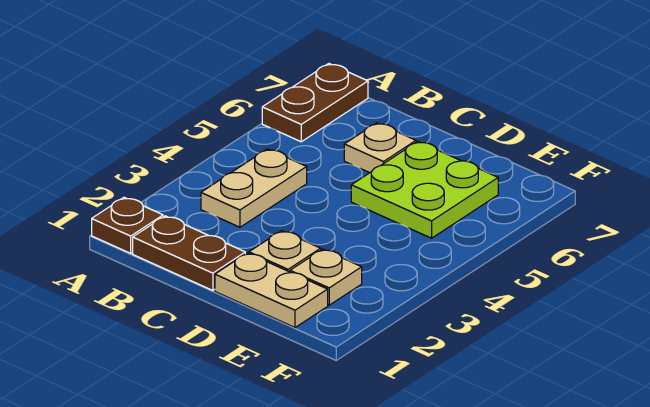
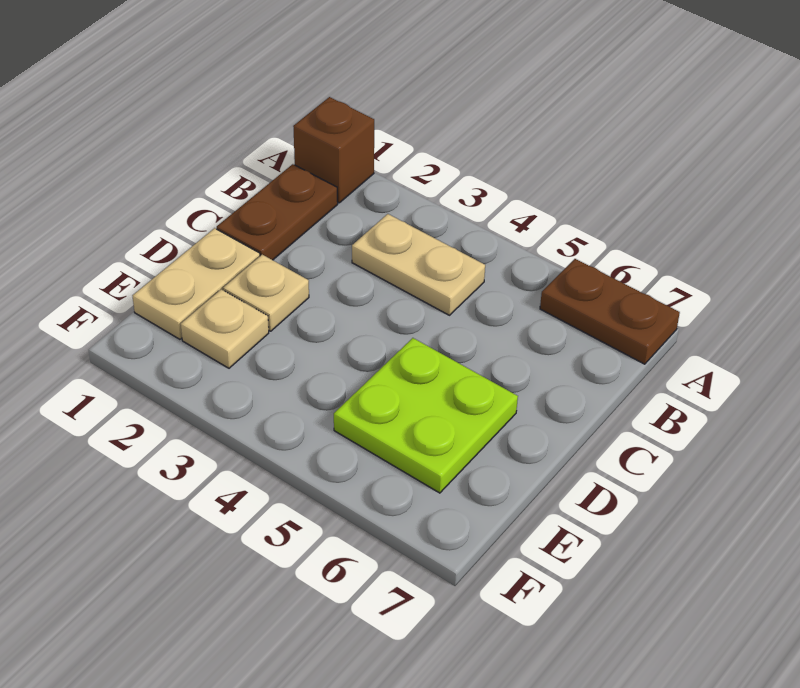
brown 1x1 plate [92,197,163,253] -> brown 1x1 brick [293,97,374,203]
tan 1x1 plate [344,123,416,173] -> none

